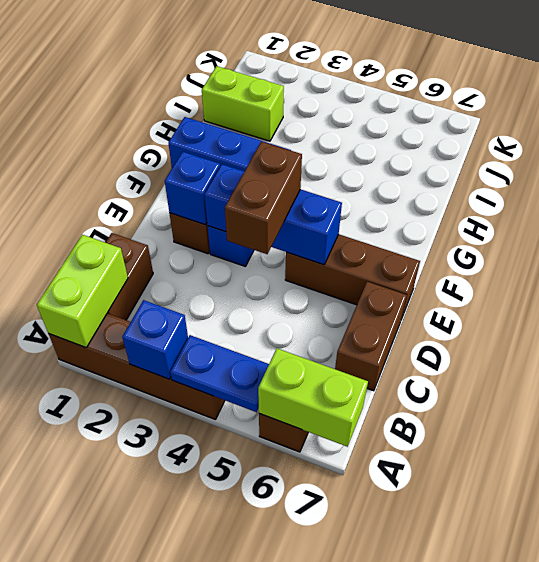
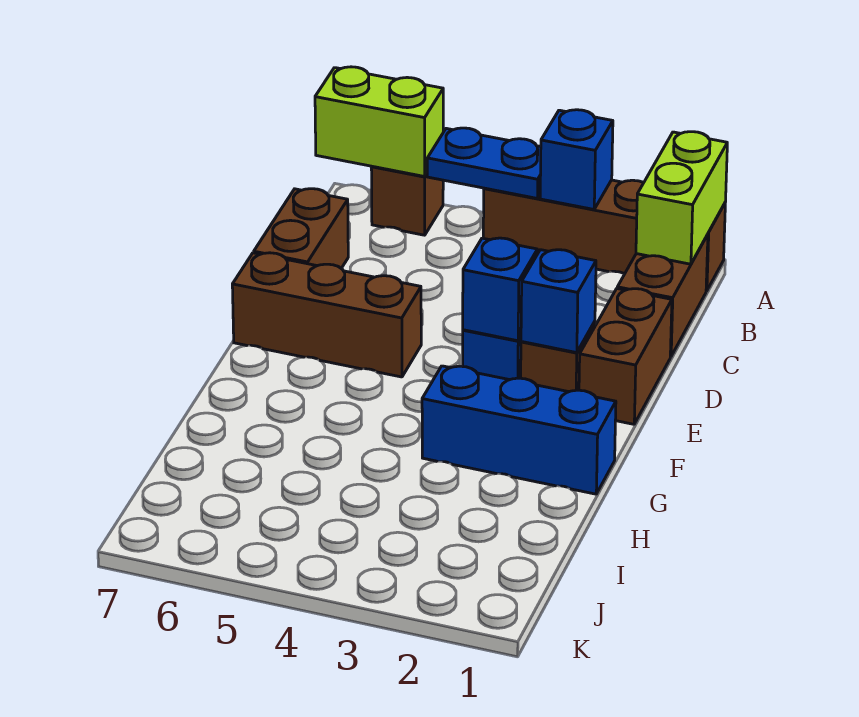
brown 1x2 brick [225,142,302,254] -> brown 1x2 brick moved to [579,289,672,424]
blue 1x3 brick [205,164,342,265] -> blue 1x1 brick [463,238,537,341]
lime 1x2 brick [202,66,284,141] -> none

